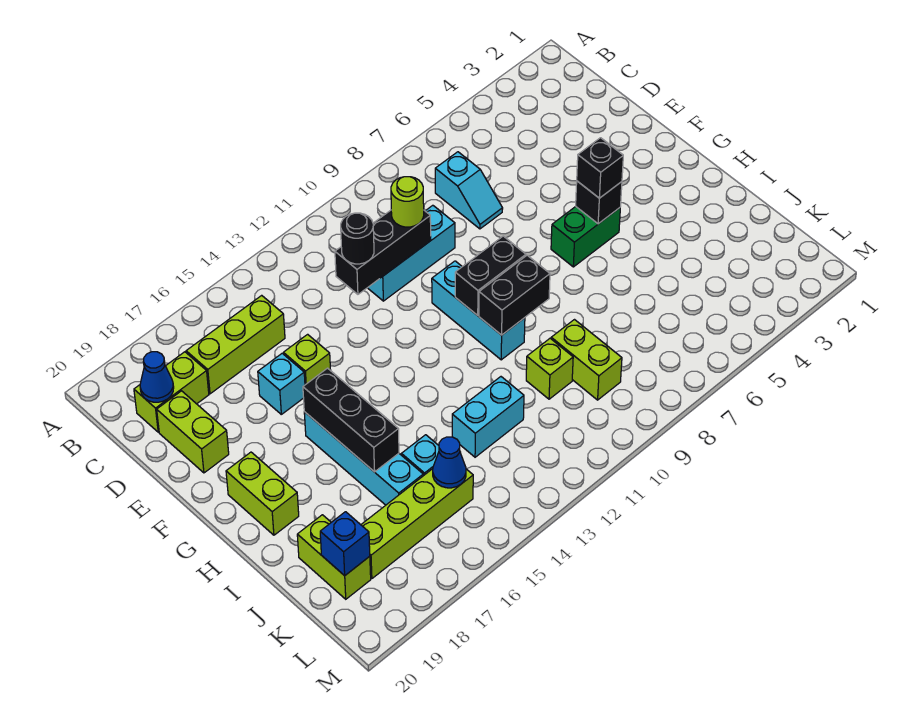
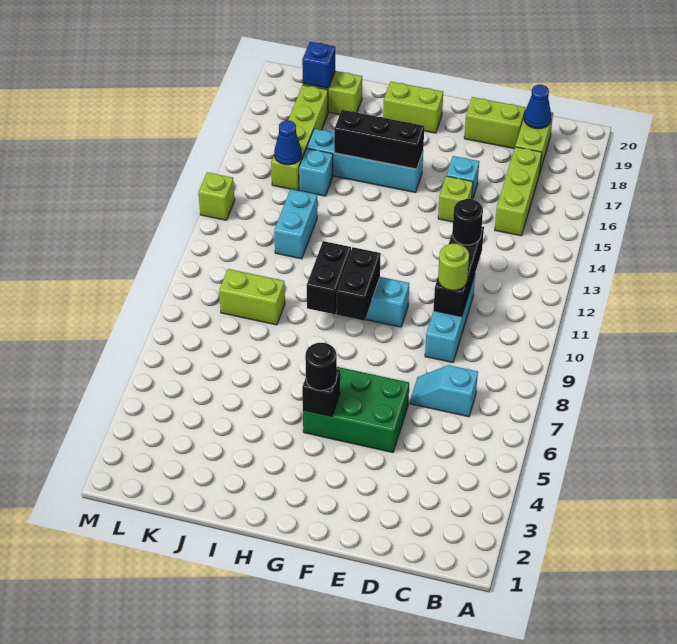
green 1x2 brick [551,207,620,267] -> green 2x3 brick [303,367,409,453]
black 1x1 brick [577,138,623,198] -> black 1x1 round brick [305,343,337,391]
lime 1x1 brick [526,338,573,399] -> lime 1x1 brick moved to [199,172,235,220]

